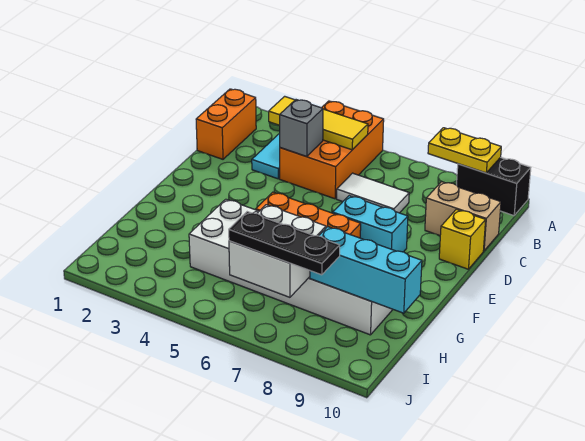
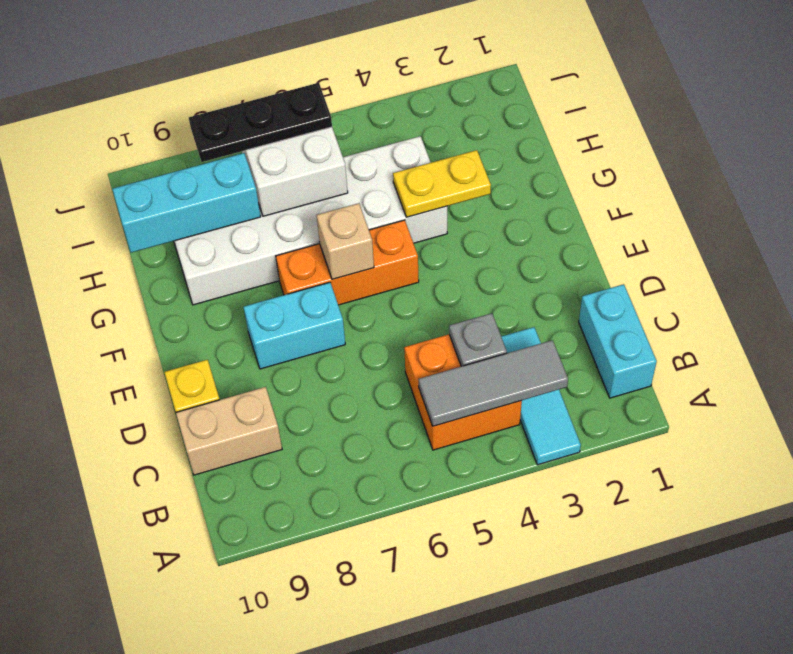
orange 2x3 brick [280,101,384,199] -> orange 2x2 brick [404,334,522,450]
yellow 1x2 plate [428,128,501,173] -> yellow 1x2 plate moved to [393,150,491,217]
black 1x2 brick [457,157,531,216] -> none
orange 1x2 brick [196,89,256,159] -> cyan 1x2 brick [579,284,657,398]
yellow 1x3 tile [269,96,368,150] -> grey 1x3 tile [419,340,568,426]
grey 1x1 brick [279,100,323,157] -> grey 1x1 plate [449,313,507,366]
white 1x2 tile [337,173,409,213] -> none
none -> tan 1x1 brick [317,203,374,279]

